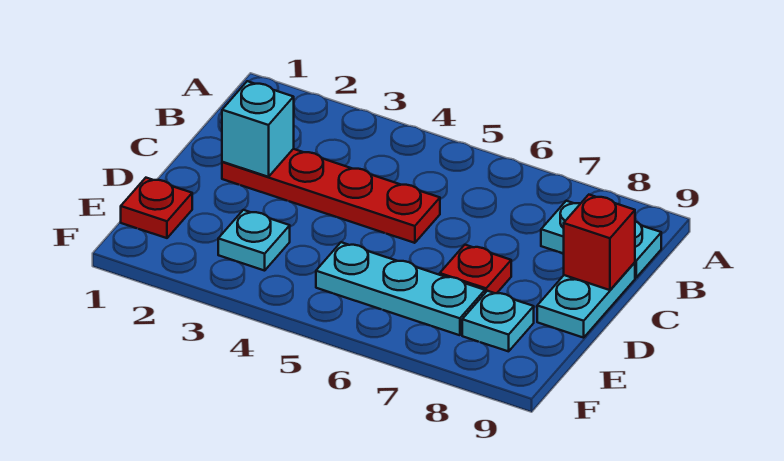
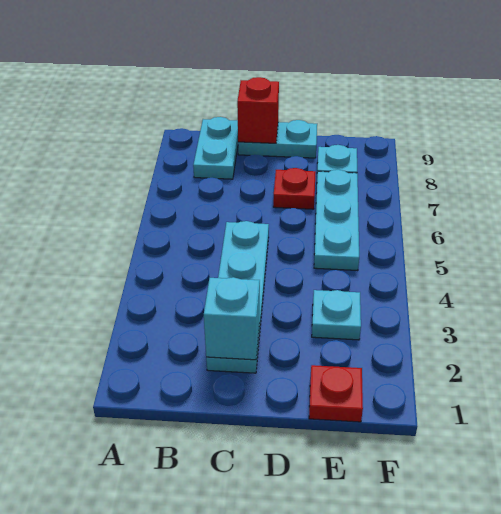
red 1x4 plate [222,149,440,243] -> cyan 1x4 plate [206,221,269,373]

